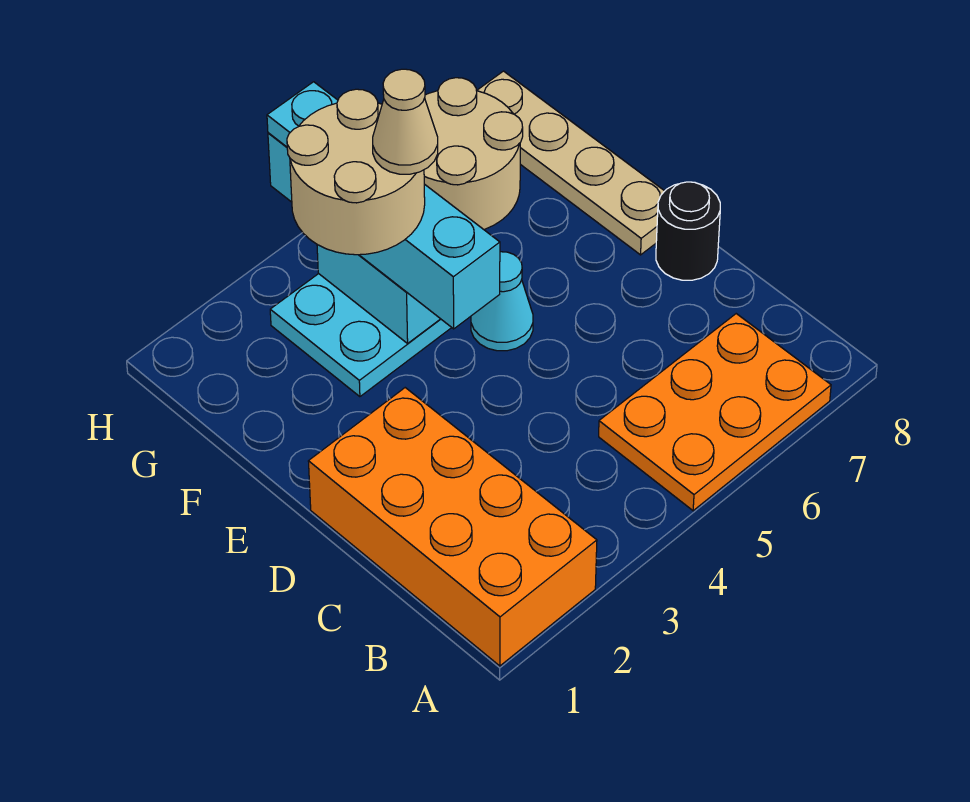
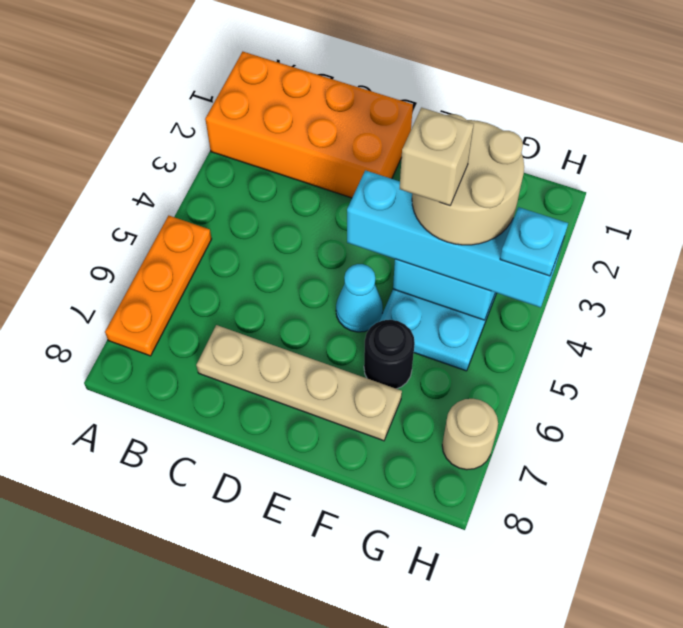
orange 2x3 plate [599,314,831,511] -> orange 1x3 plate [105,216,212,356]
black 1x1 round brick [656,182,720,280] -> black 1x1 round brick moved to [364,320,415,389]
tan 1x4 plate [477,71,664,255] -> tan 1x4 plate moved to [196,325,402,441]
tan 1x1 cone [373,69,438,174] -> tan 1x1 brick [400,108,474,206]
tan 2x2 round brick [424,78,523,229] -> tan 1x1 round brick [442,399,498,470]

